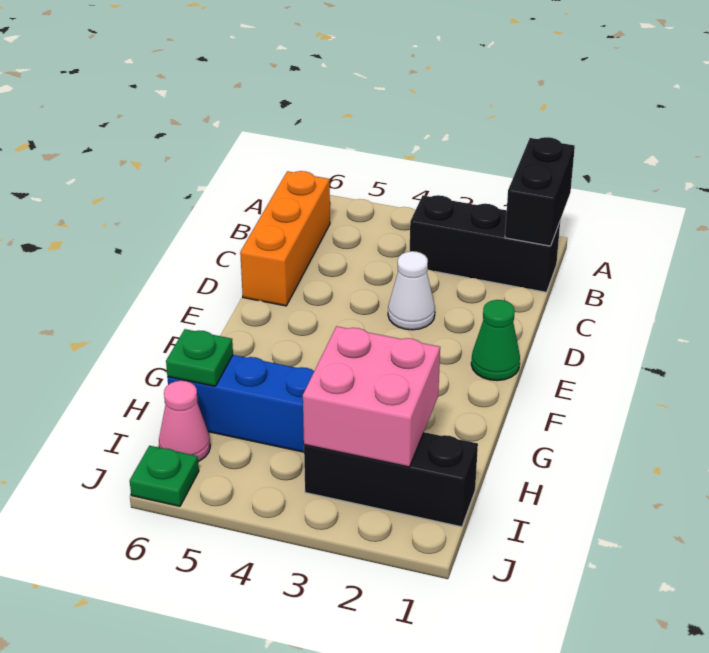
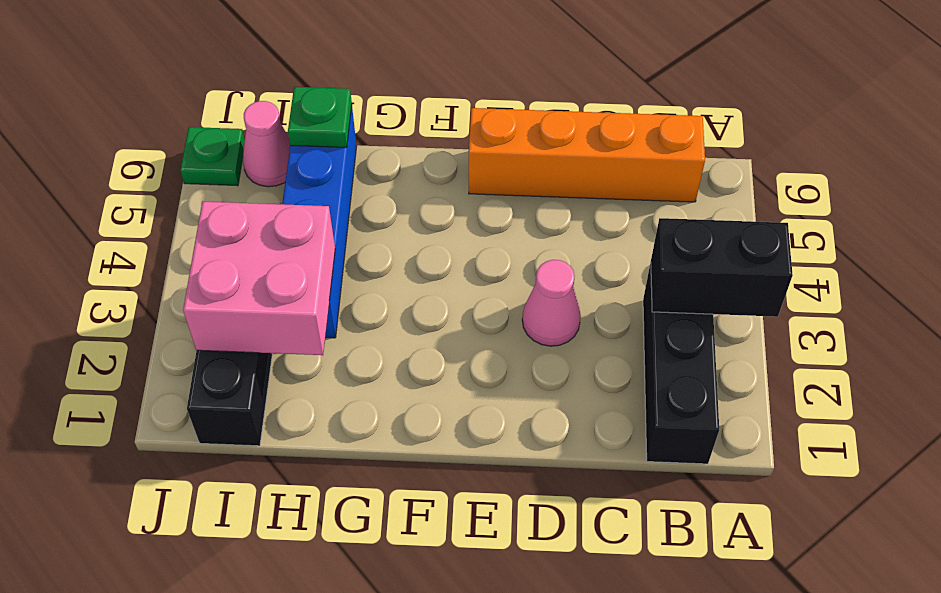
black 1x2 brick [505,137,575,246] -> black 1x2 brick moved to [651,218,793,317]
orange 1x3 brick [240,171,330,306] -> orange 1x4 brick [469,108,705,202]
white 1x1 cone [388,251,435,330] -> pink 1x1 cone [522,260,581,346]
green 1x1 cone [471,300,520,381] -> none

